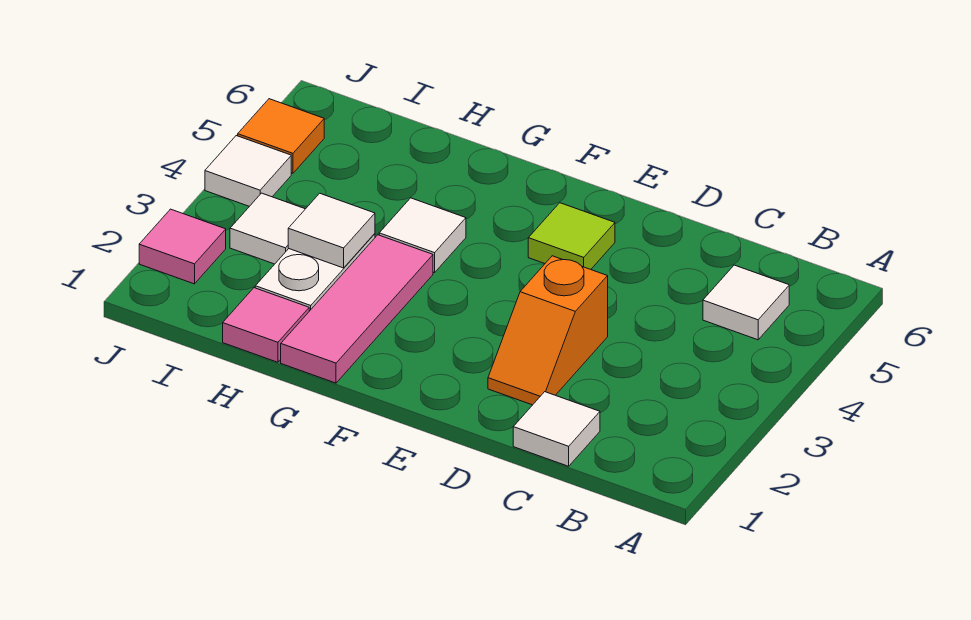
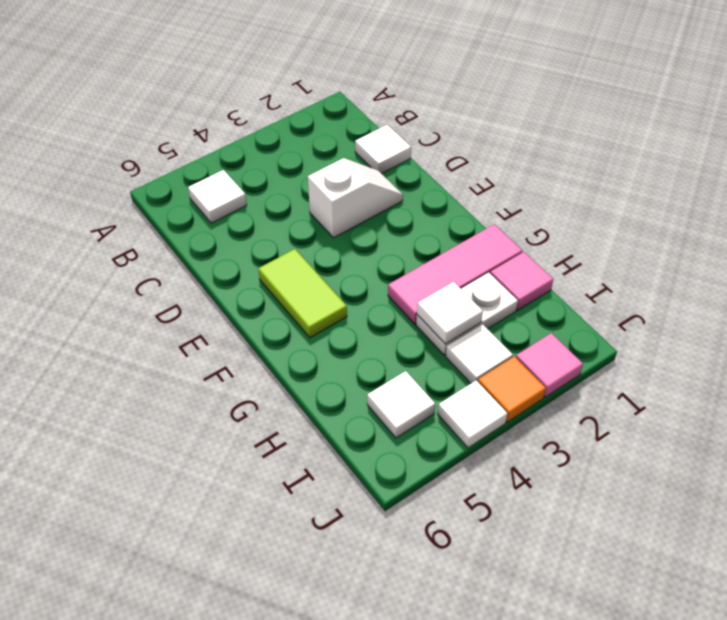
orange 1x2 slope [488,256,608,405] -> white 1x2 slope [308,158,403,238]
lime 1x1 tile [528,203,615,269] -> lime 1x2 tile [258,249,347,338]
white 1x1 tile [379,198,466,273] -> white 1x1 tile moved to [367,371,435,438]
orange 1x1 tile [238,99,324,173] -> orange 1x1 tile moved to [478,356,546,422]

